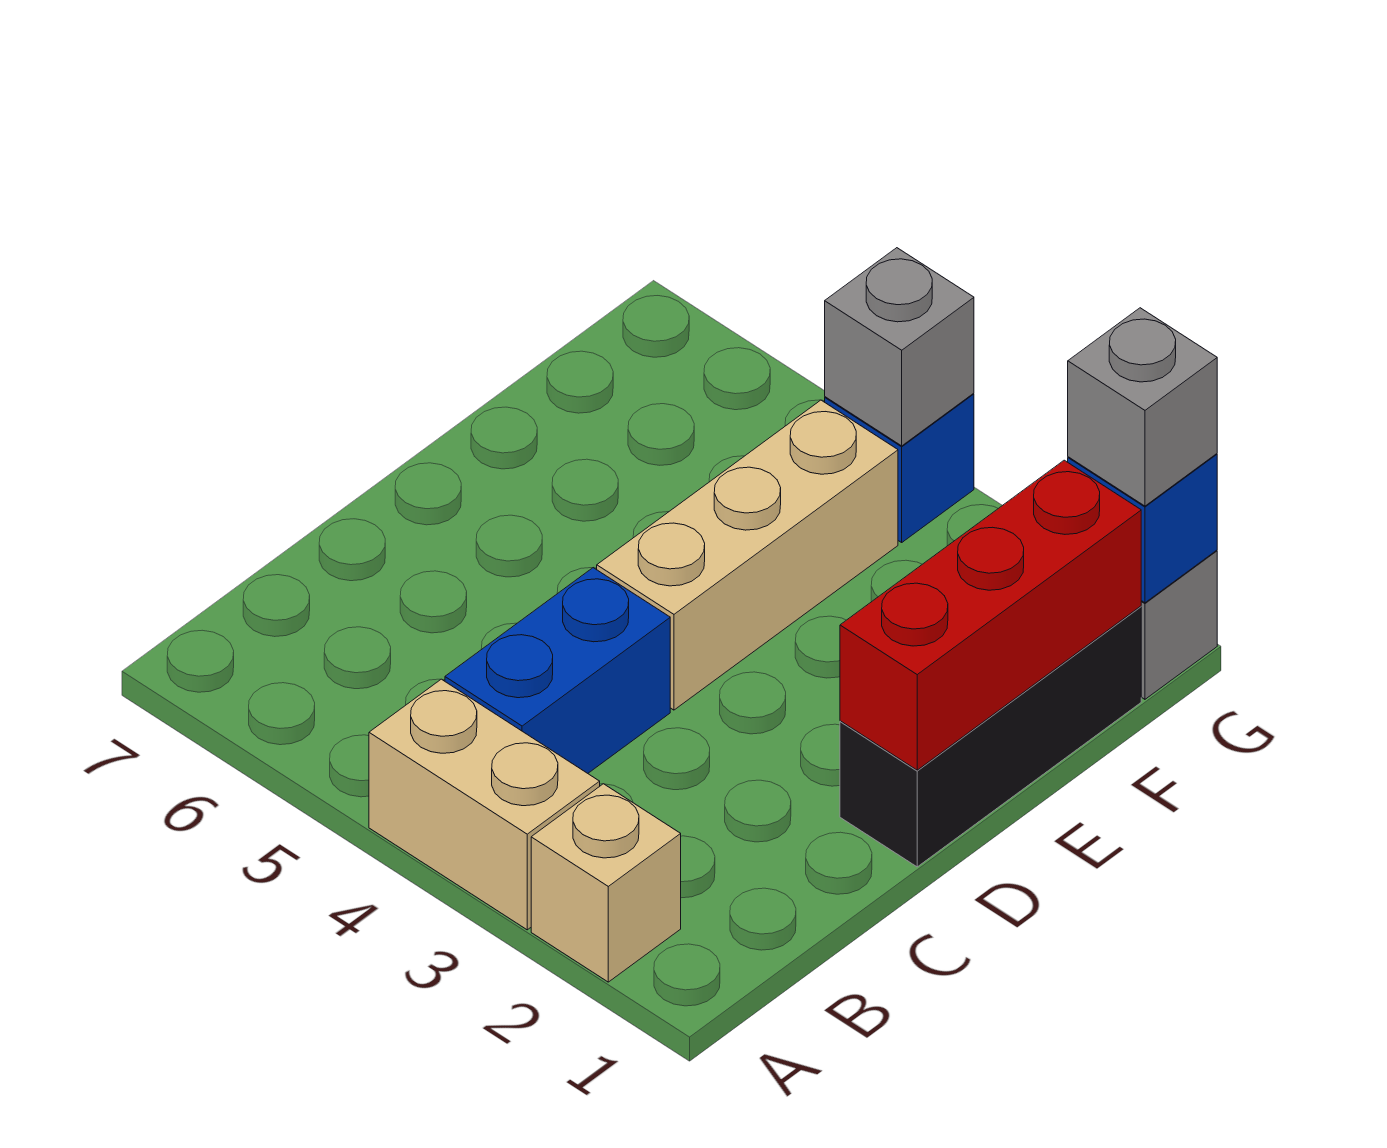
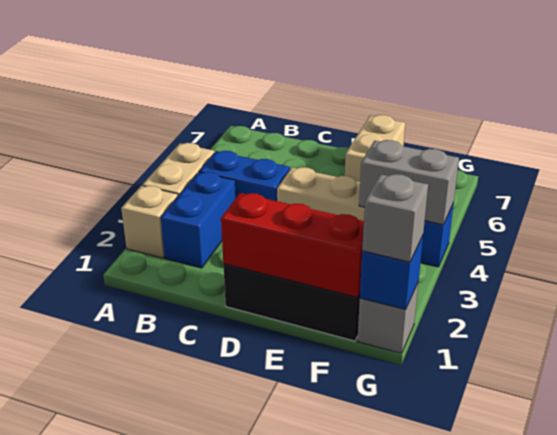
none -> blue 1x2 brick [161,172,236,268]
none -> tan 1x2 brick [345,115,405,182]
grey 1x1 brick [825,248,974,446] -> grey 1x2 brick [359,140,459,225]

